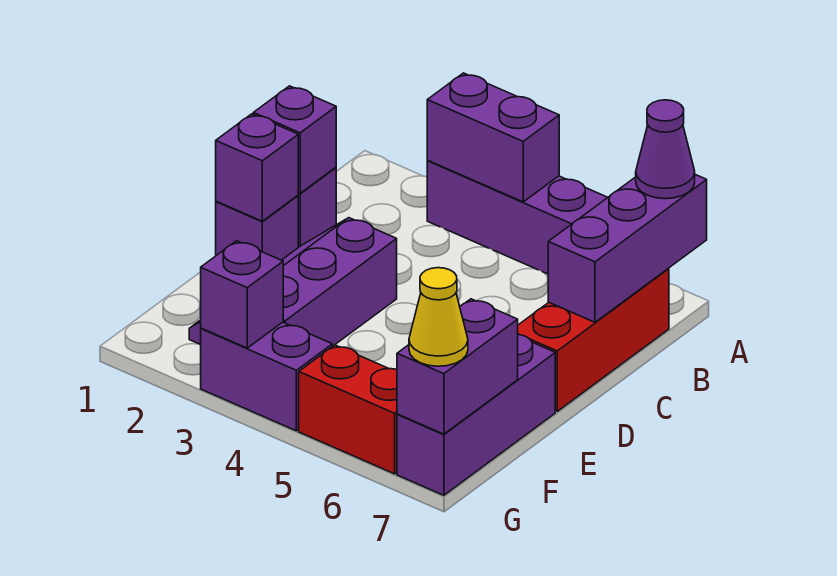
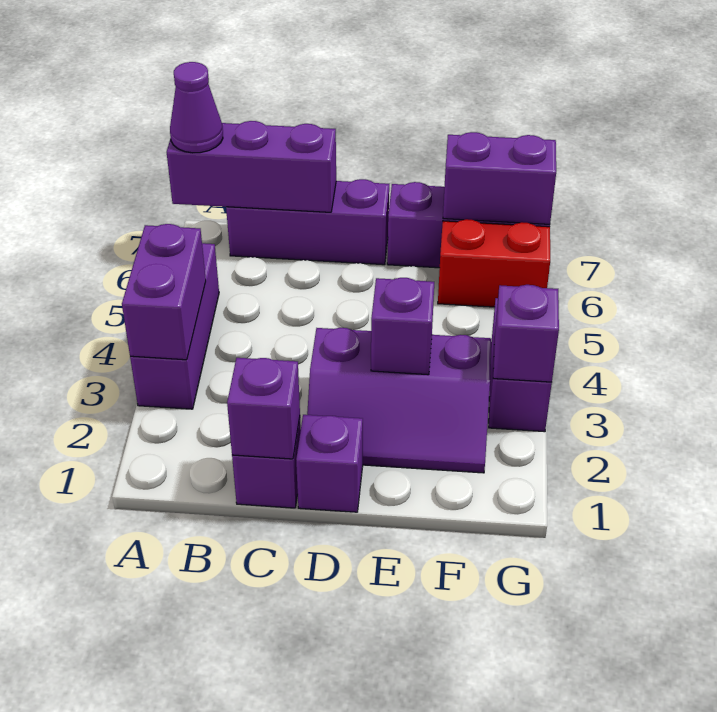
red 1x3 brick [518,268,669,411] -> purple 1x3 brick [226,179,389,265]
purple 1x1 brick [216,114,298,221] -> purple 1x1 brick moved to [371,278,434,375]
red 1x2 brick [299,345,397,474] -> red 1x2 brick turned to [438,219,550,307]
yellow 1x1 cone [409,268,468,366] -> none

